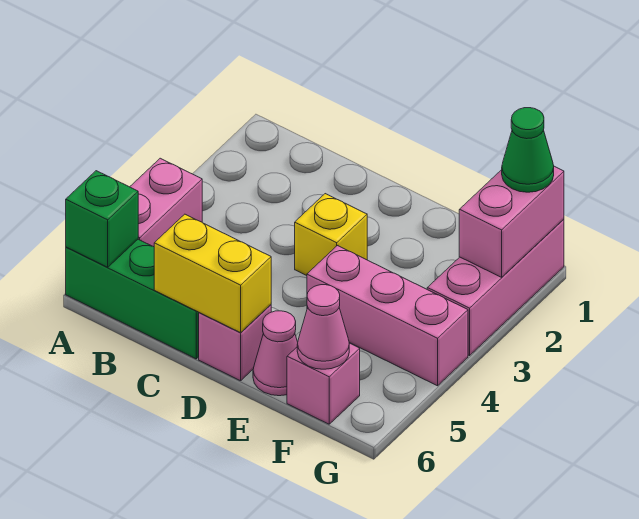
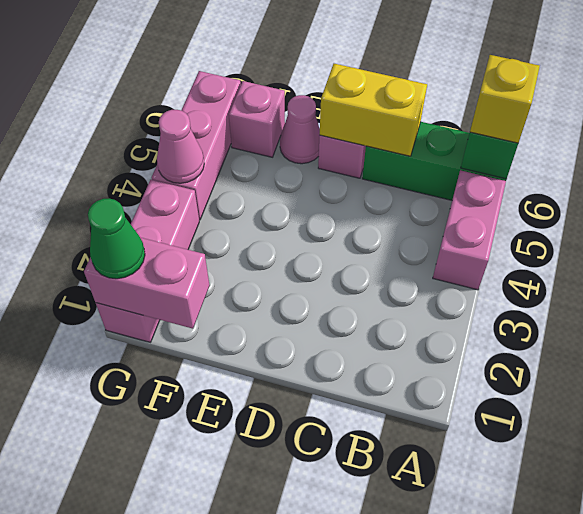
yellow 1x1 brick [295,194,367,276] -> yellow 1x1 brick moved to [470,55,540,143]
pink 1x3 brick [307,246,468,386] -> pink 1x3 brick turned to [152,71,241,220]
pink 1x1 cone [297,285,349,369] -> pink 1x1 cone moved to [157,110,204,183]
pink 1x2 brick [459,166,564,277] -> pink 1x2 brick turned to [84,237,210,329]

